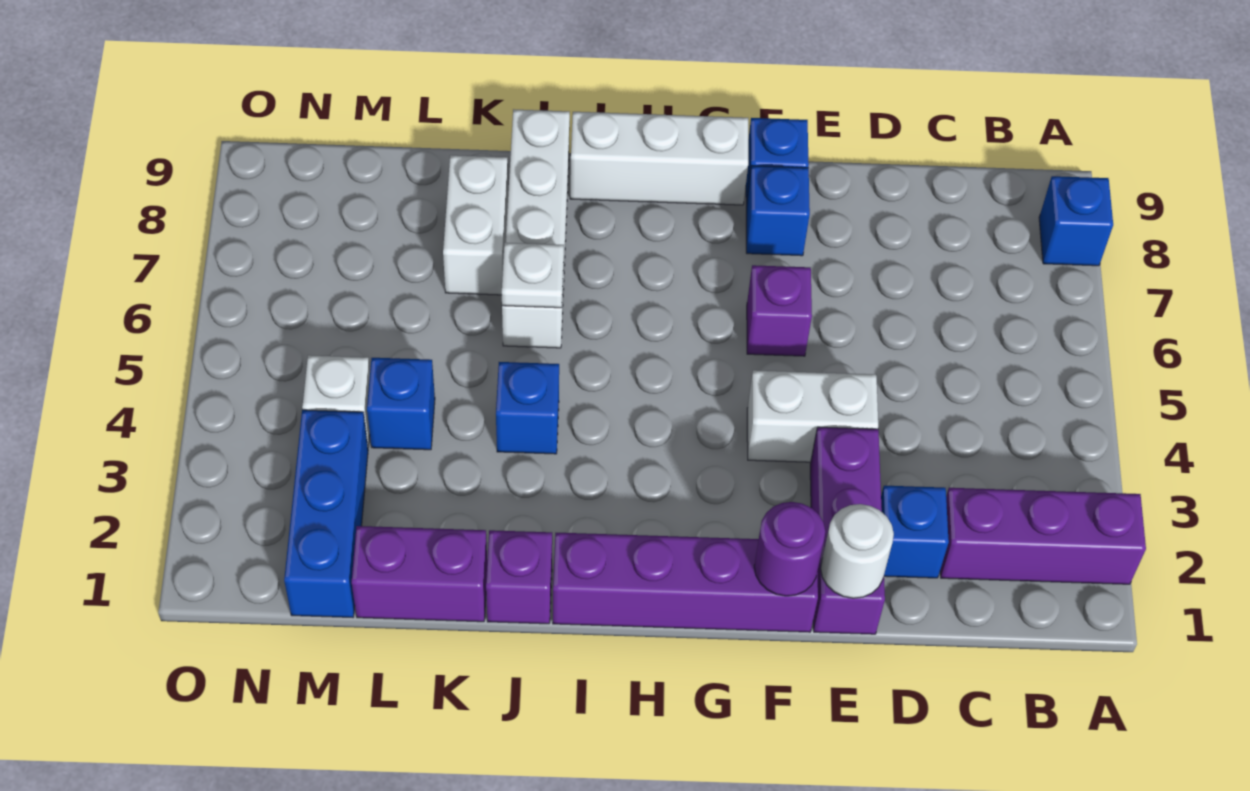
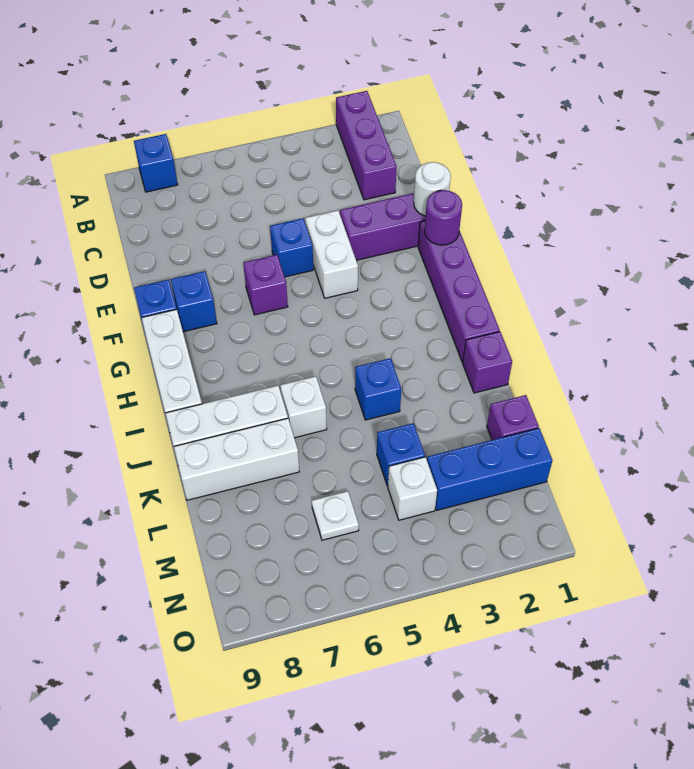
blue 1x1 brick [881,485,949,578] -> blue 1x1 brick moved to [270,218,313,277]
white 1x1 plate [502,243,564,308] -> white 1x1 plate moved to [312,491,359,540]
purple 1x2 brick [352,526,487,622] -> purple 1x1 brick [487,395,539,440]
white 1x2 brick [443,155,508,295] -> white 1x3 brick [174,418,299,500]

